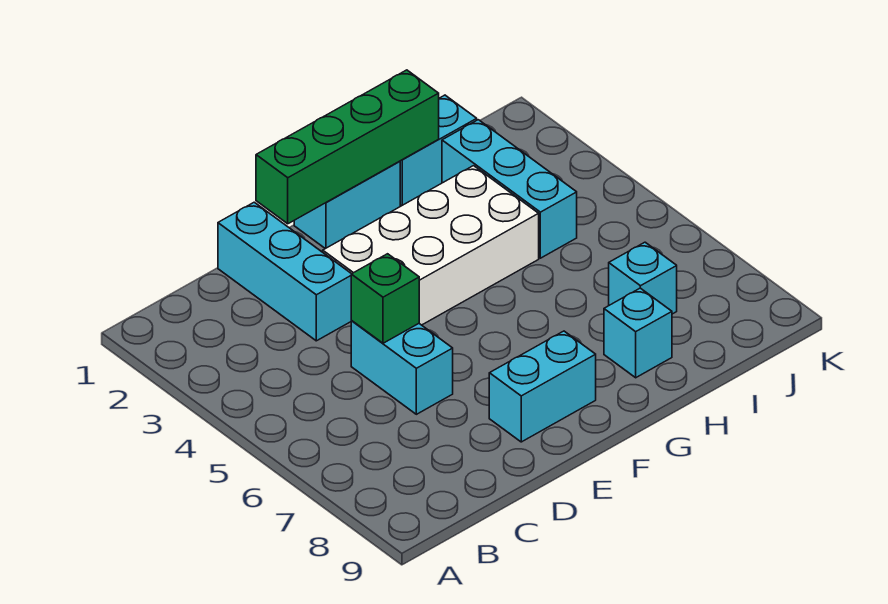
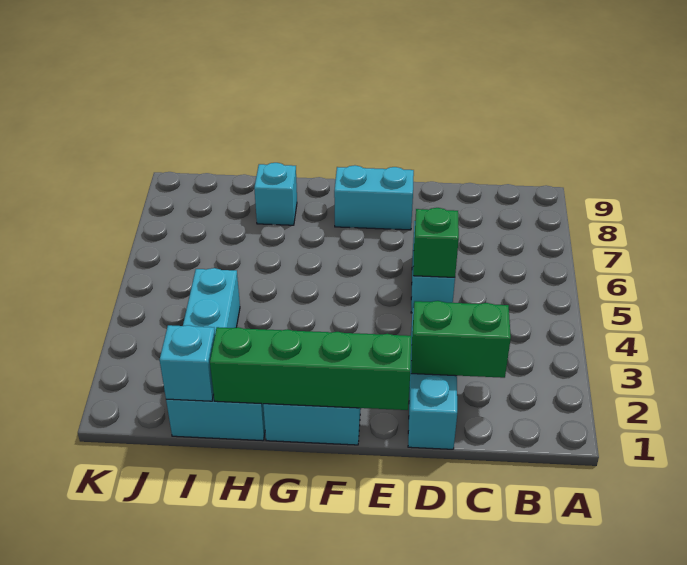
none -> green 1x2 brick [411,301,511,378]
white 2x4 brick [323,166,539,325] -> none
cyan 1x1 brick [609,242,677,314] -> cyan 1x1 brick moved to [160,325,215,401]

